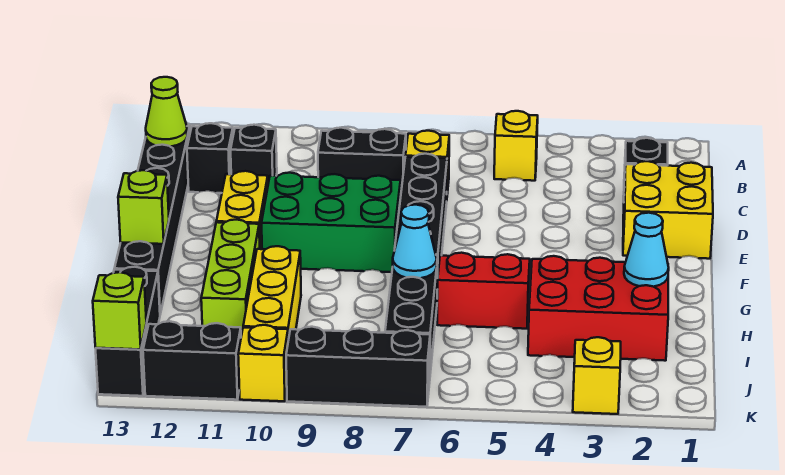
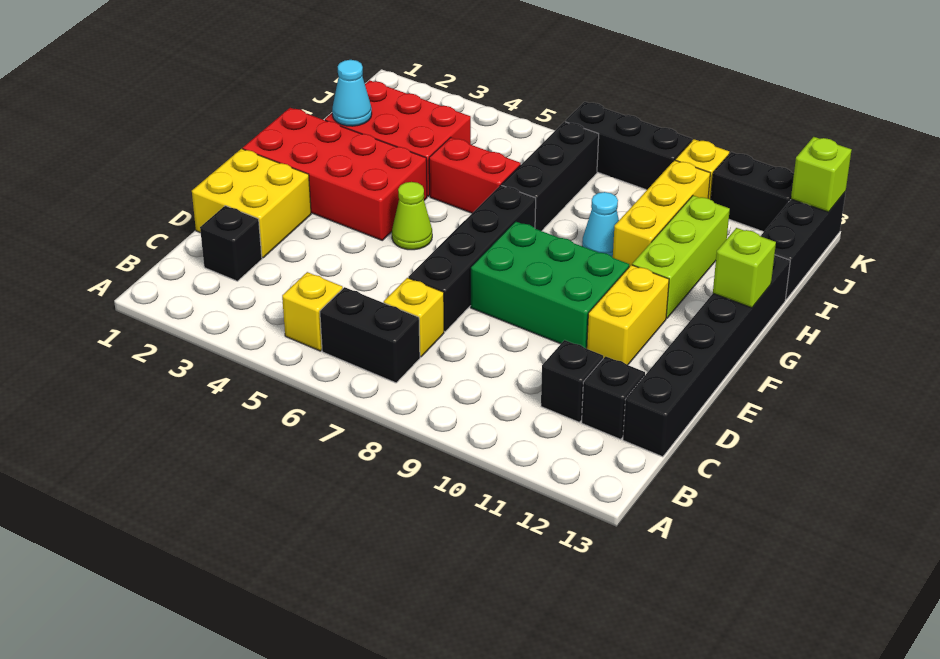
black 1x2 brick [318,128,406,199] -> black 1x2 brick moved to [320,287,420,383]
lime 1x1 cone [146,77,187,147] -> lime 1x1 cone moved to [392,182,432,250]
none -> red 2x4 brick [243,108,427,240]
cyan 1x1 cone [393,205,437,278] -> cyan 1x1 cone moved to [582,192,619,257]
yellow 1x1 brick [573,337,621,414] -> none

